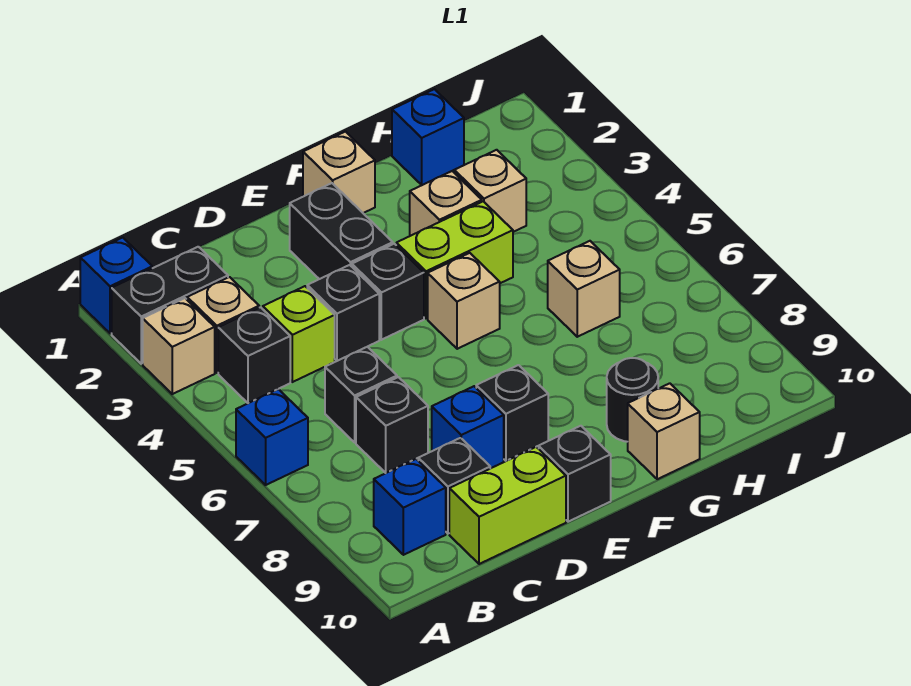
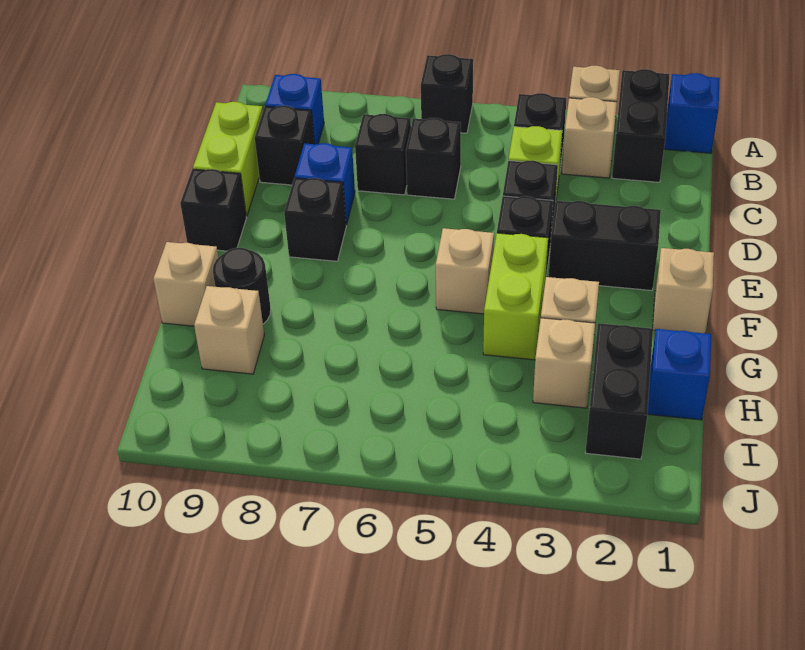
blue 1x1 brick [236,389,308,485] -> black 1x1 brick [421,54,473,133]
none -> black 1x2 brick [585,323,653,459]
tan 1x1 brick [548,241,620,337] -> tan 1x1 brick moved to [194,286,264,374]

